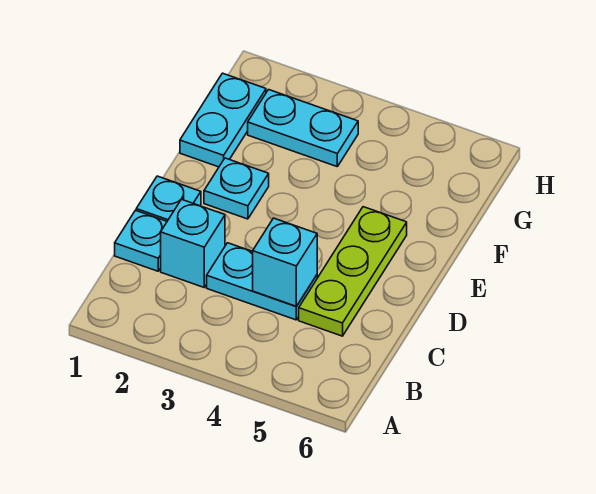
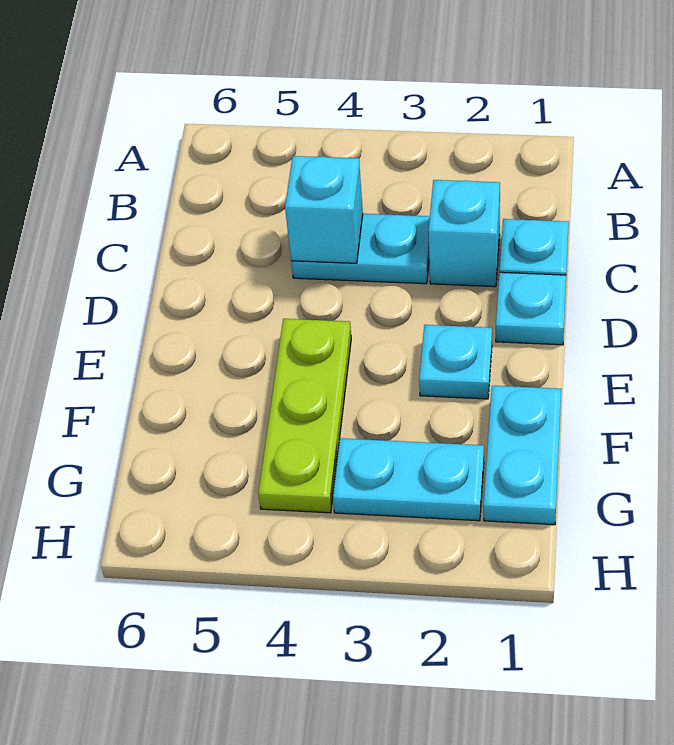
lime 1x3 plate [299,207,407,336] -> lime 1x3 plate moved to [258,319,351,513]

